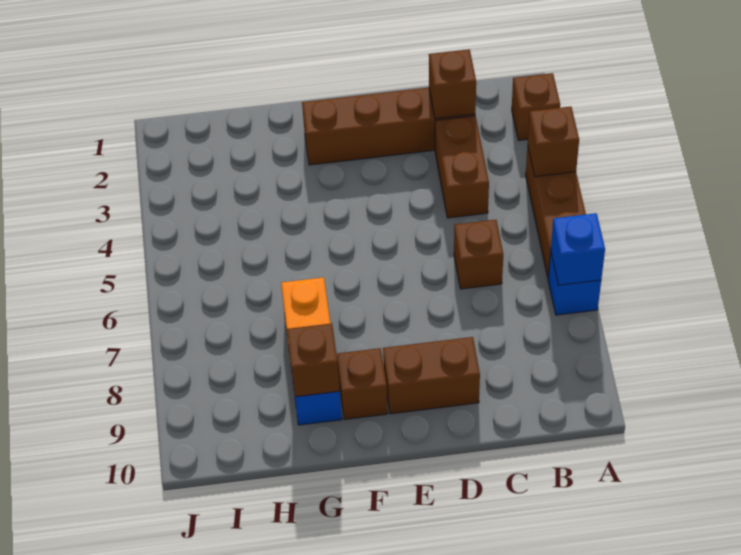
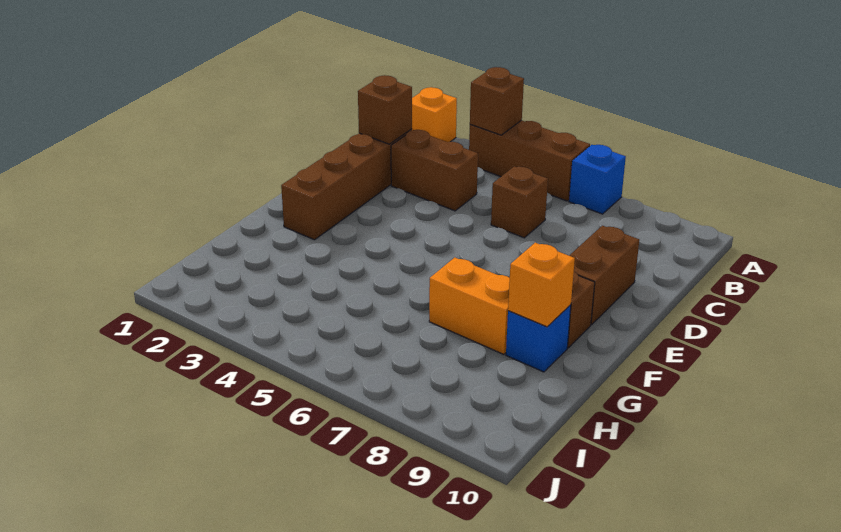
brown 1x1 brick [512,73,560,141] -> orange 1x1 brick [412,87,457,142]
blue 1x1 brick [551,213,605,285] -> none
brown 1x1 brick [287,323,340,397] -> orange 1x1 brick [508,243,575,327]

